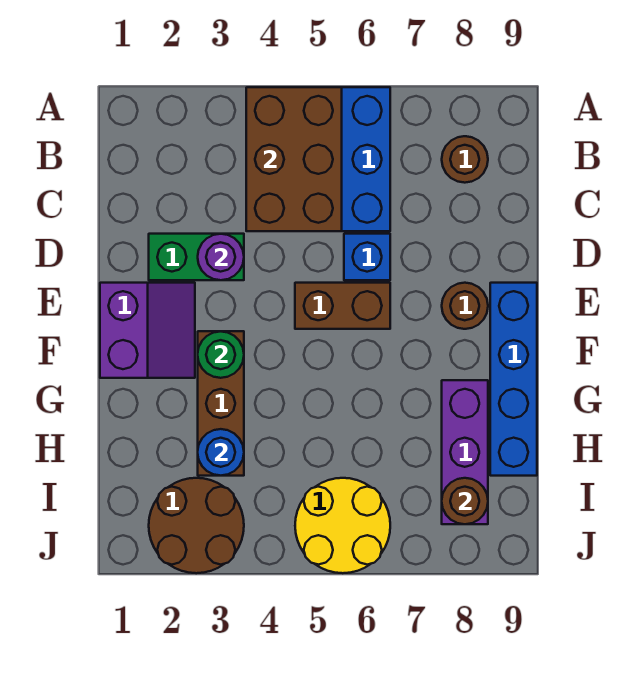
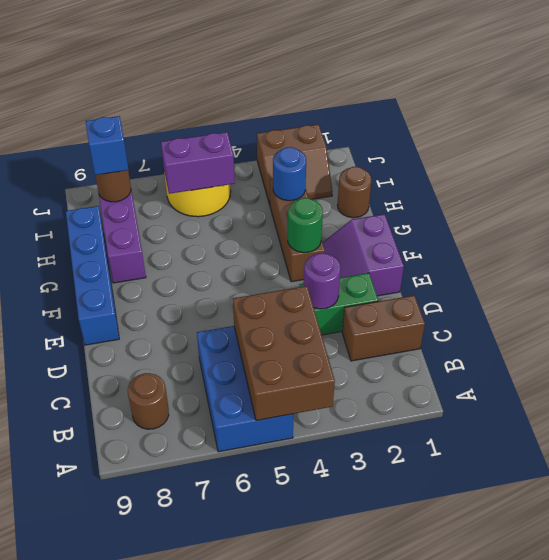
blue 1x1 brick [344,234,390,280] -> blue 1x1 brick moved to [86,116,128,175]
brown 1x2 brick [295,283,390,329] -> brown 1x2 brick moved to [342,295,425,361]
brown 1x1 round brick [442,283,488,329] -> brown 1x1 round brick moved to [337,167,371,218]
brown 2x2 round brick [149,478,244,573] -> brown 2x2 slope [257,124,333,204]
none -> purple 1x2 brick [161,132,235,194]

